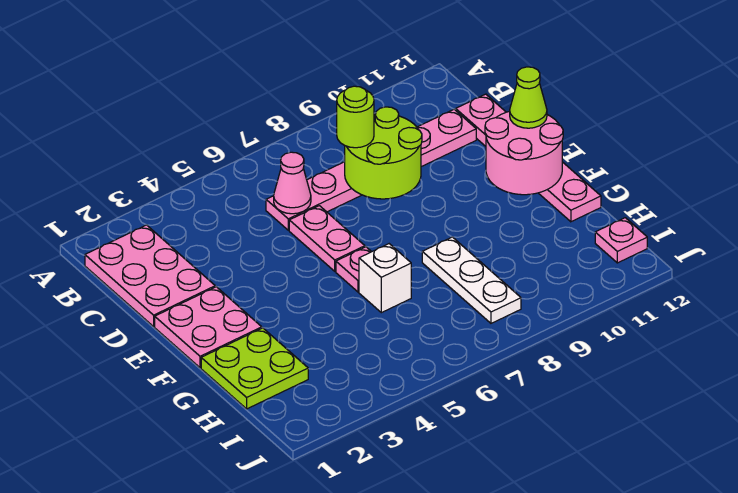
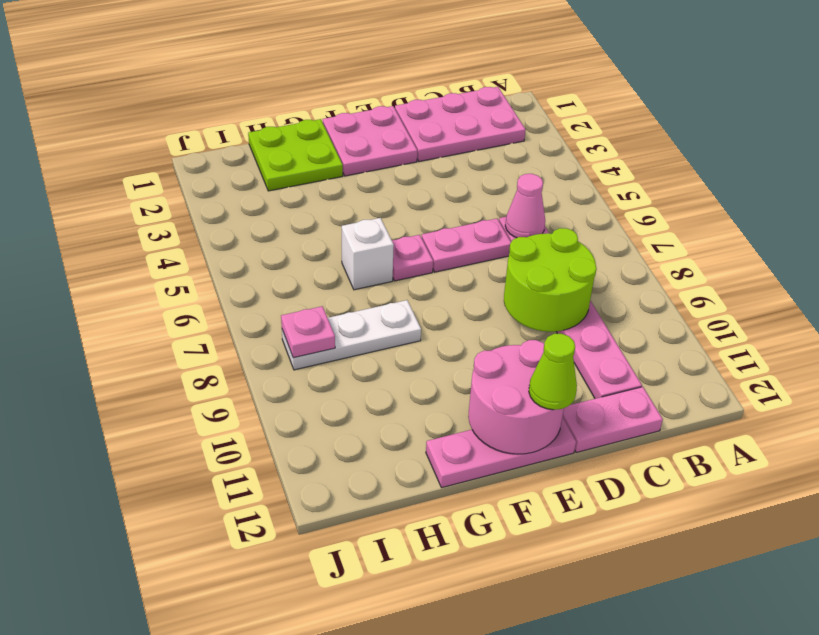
lime 1x1 round brick [337,86,374,148] -> none
pink 1x1 plate [595,218,647,263] -> pink 1x1 plate moved to [281,306,335,358]

